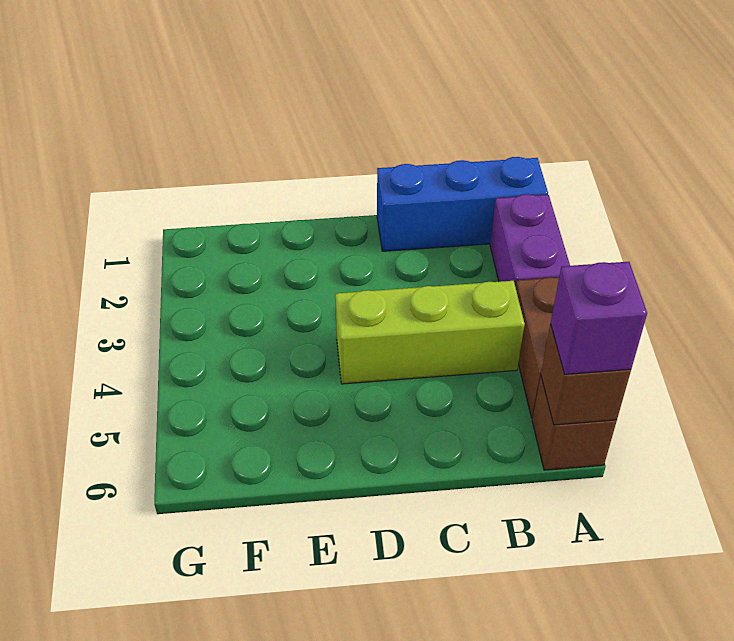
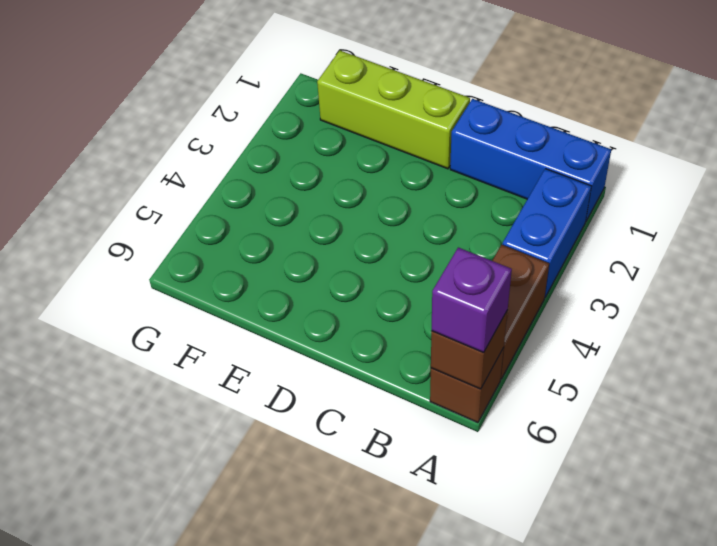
purple 1x2 brick [490,194,570,287] -> blue 1x2 brick [502,169,591,297]
lime 1x3 brick [335,281,525,384] -> lime 1x3 brick moved to [317,50,470,169]

